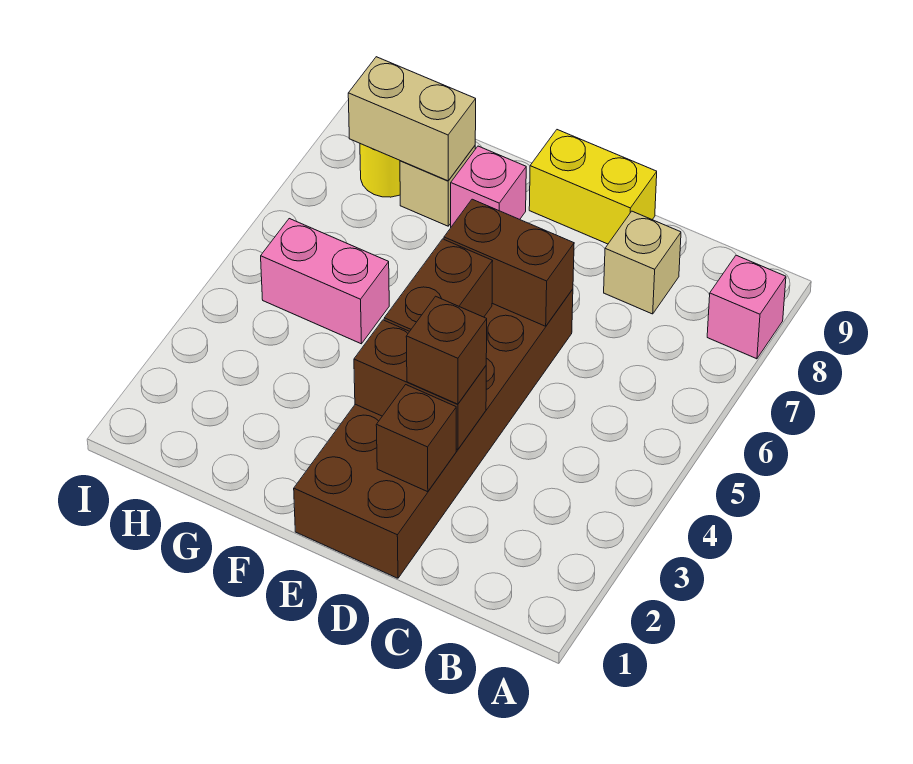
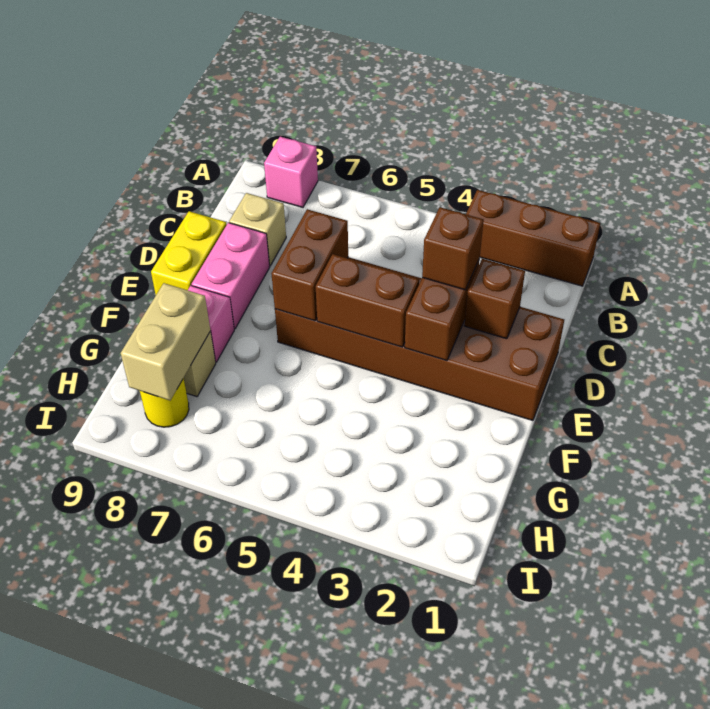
none -> brown 1x3 brick [466,190,600,286]
pink 1x2 brick [261,219,389,344] -> pink 1x2 brick moved to [192,223,270,329]

